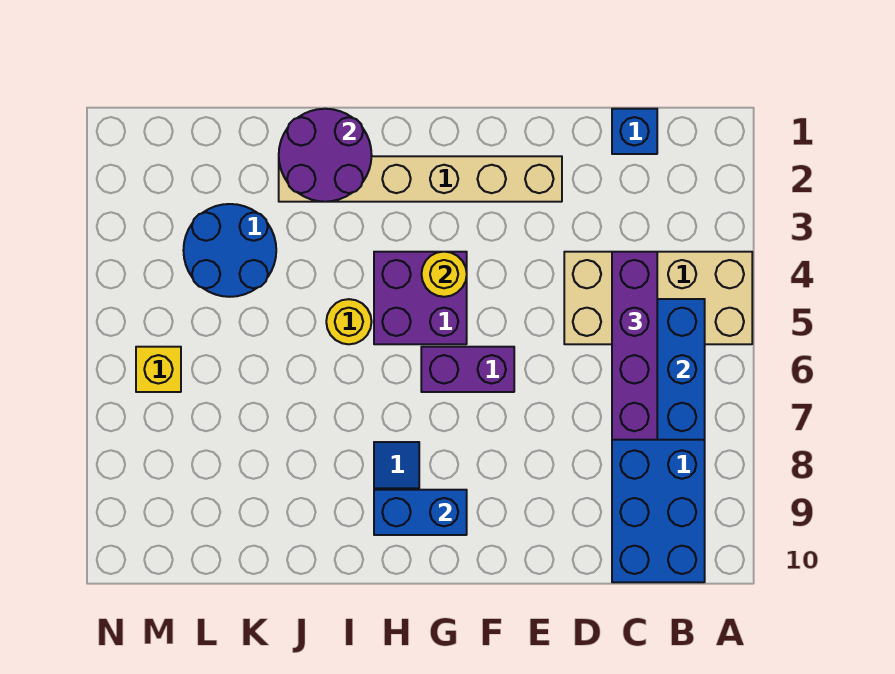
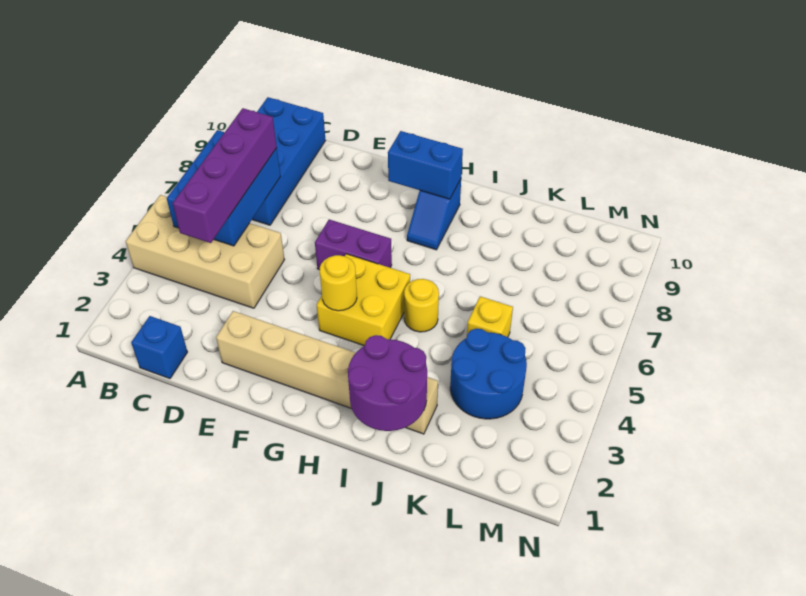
purple 2x2 brick [374,252,467,344] -> yellow 2x2 brick [317,254,410,346]
yellow 1x1 brick [136,347,181,392] -> yellow 1x1 brick moved to [467,296,513,337]

